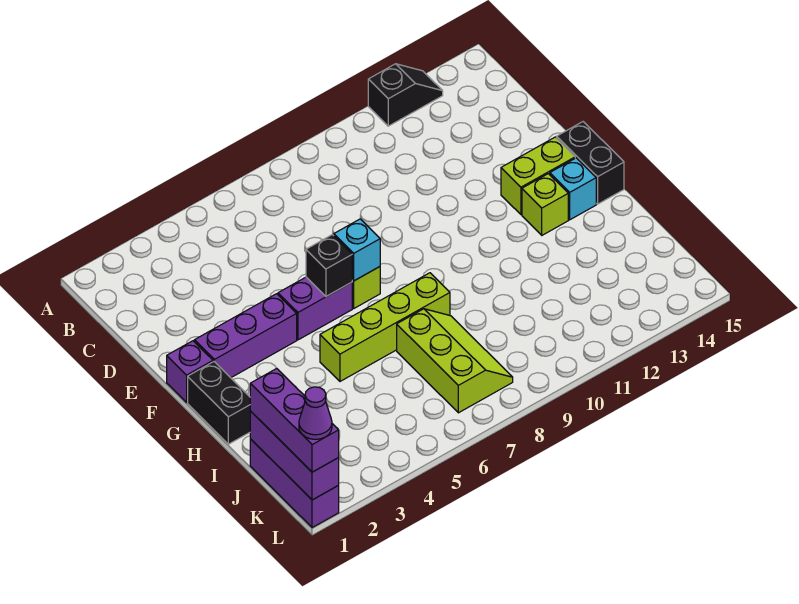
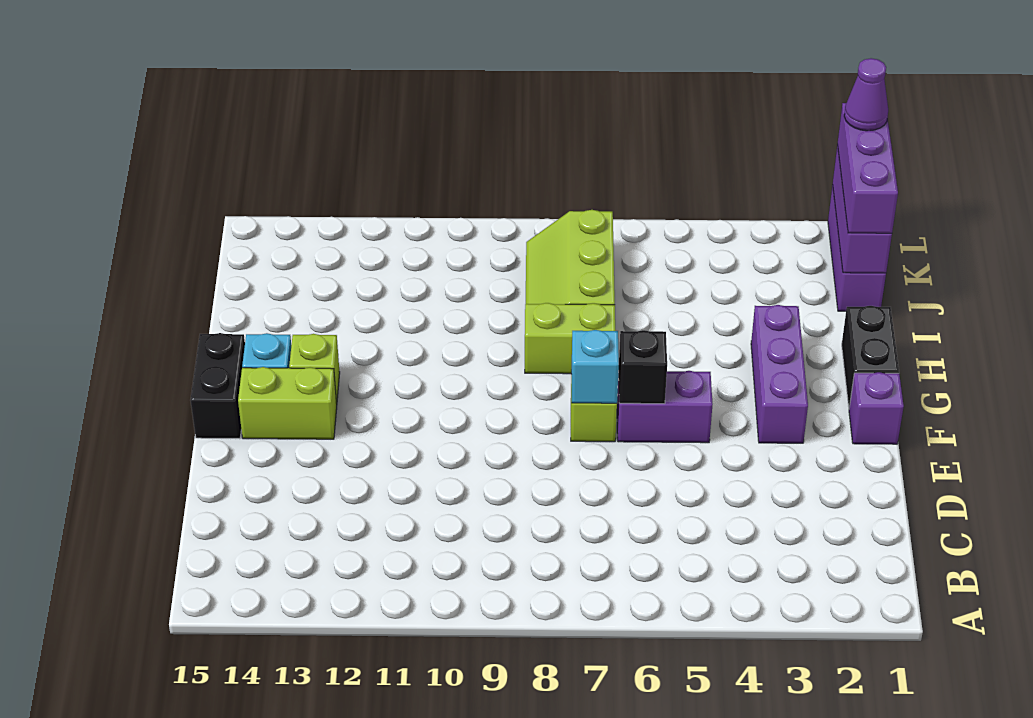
black 1x2 slope [368,64,443,126] -> none
purple 1x3 brick [194,294,297,378] -> purple 1x3 brick turned to [751,305,808,443]
lime 1x4 brick [320,273,450,381] -> lime 1x2 brick [525,303,615,374]

